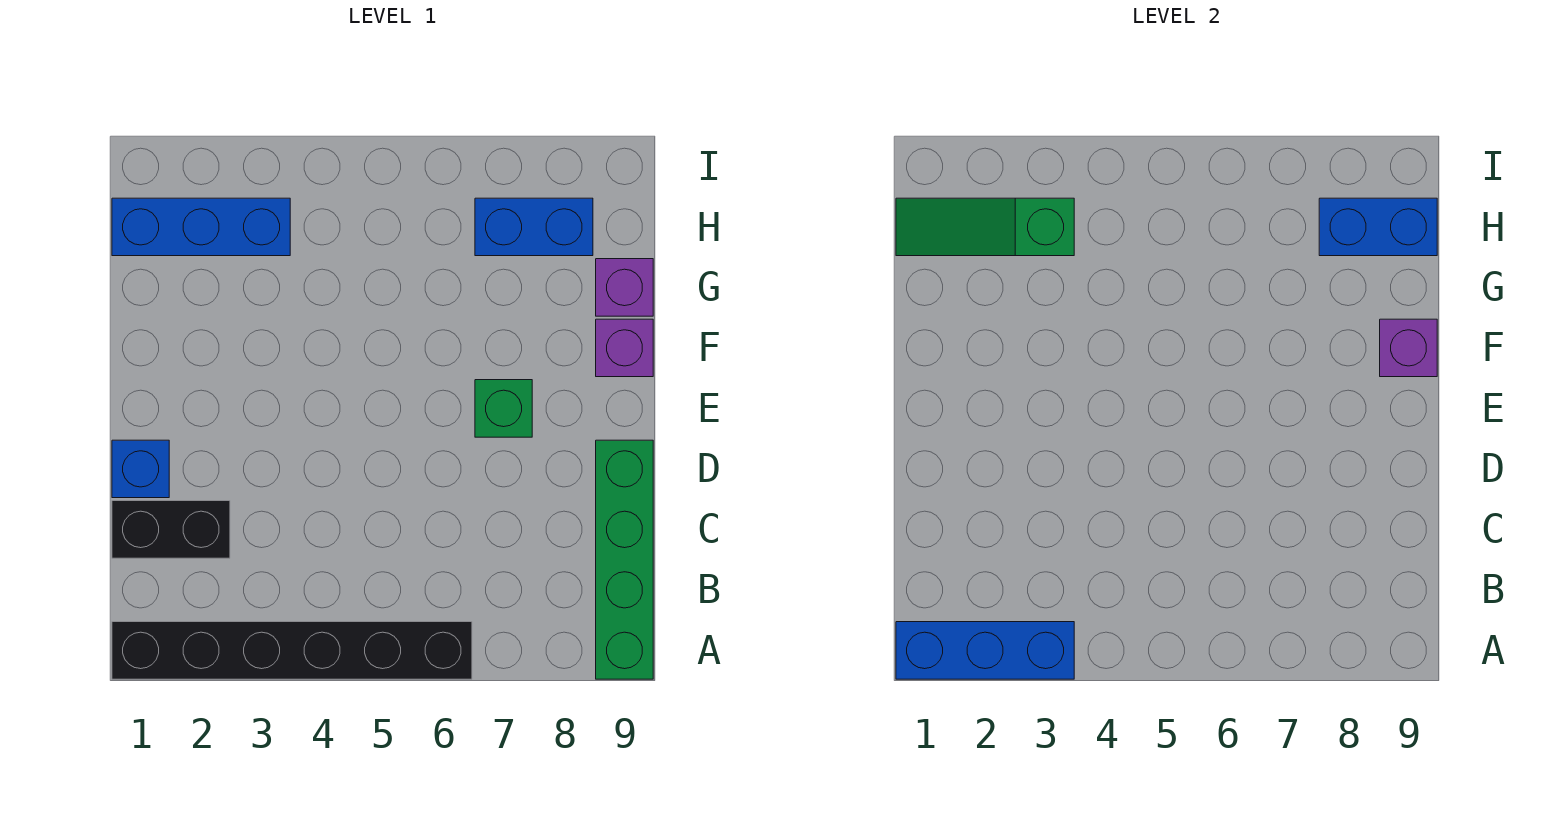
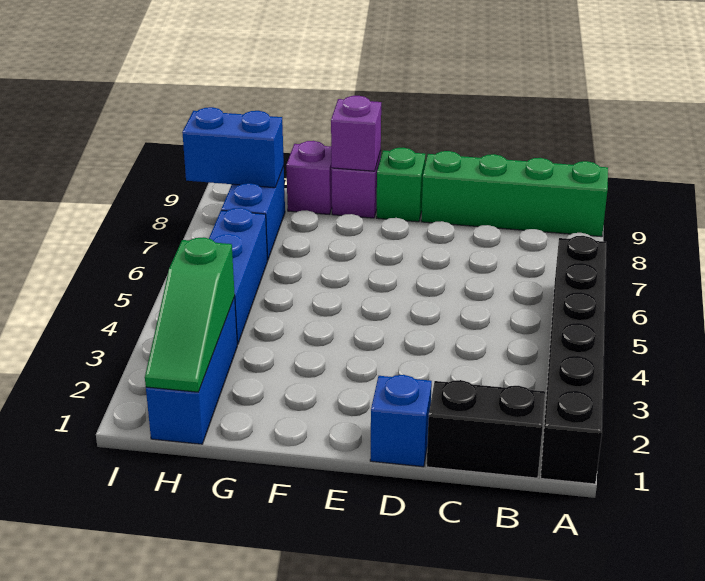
blue 1x3 brick [896,622,1074,679] -> blue 1x3 brick moved to [209,208,268,345]
black 1x2 brick [112,501,230,558] -> black 1x2 brick turned to [427,380,545,478]
green 1x1 brick [475,380,532,437] -> green 1x1 brick moved to [377,148,425,222]
blue 1x2 brick [1319,198,1437,256] -> blue 1x2 brick turned to [182,107,284,188]

